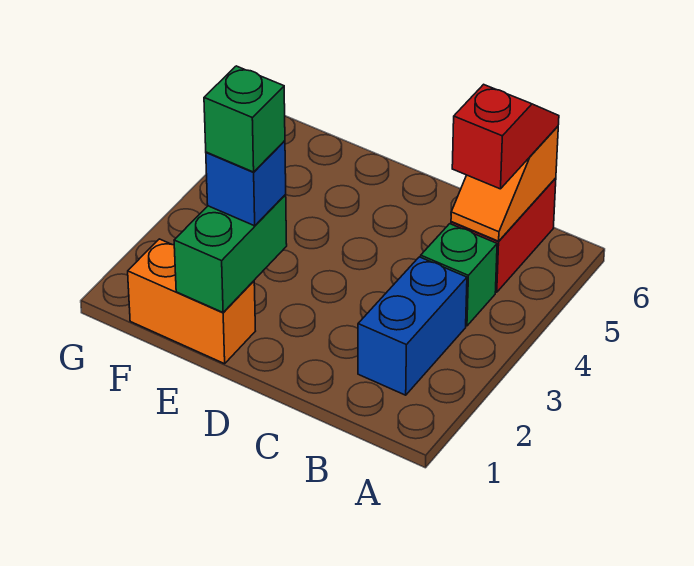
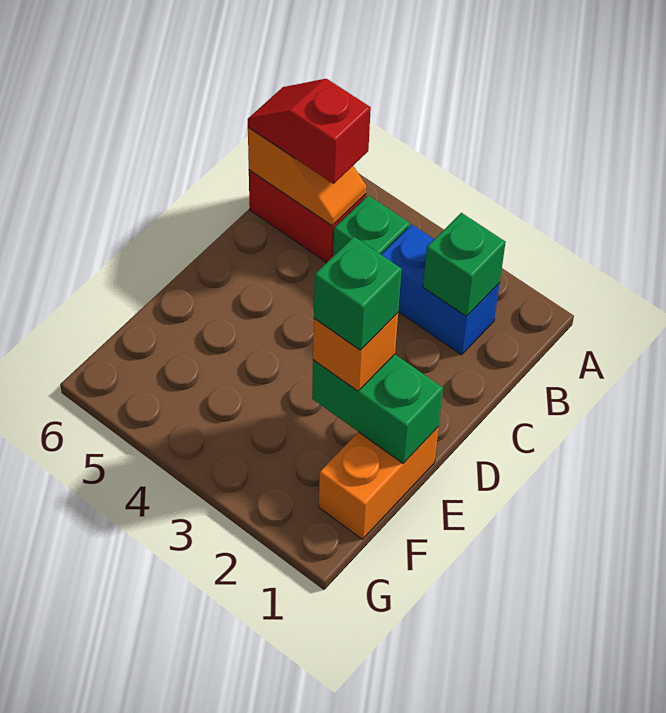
none -> green 1x1 brick [423,213,506,316]
blue 1x1 brick [206,141,286,226] -> orange 1x1 brick [313,313,398,391]

